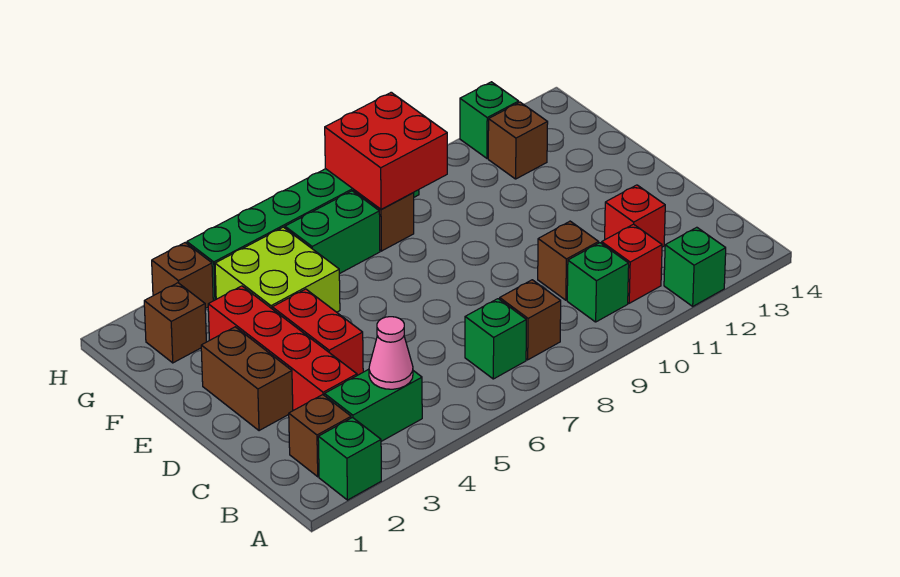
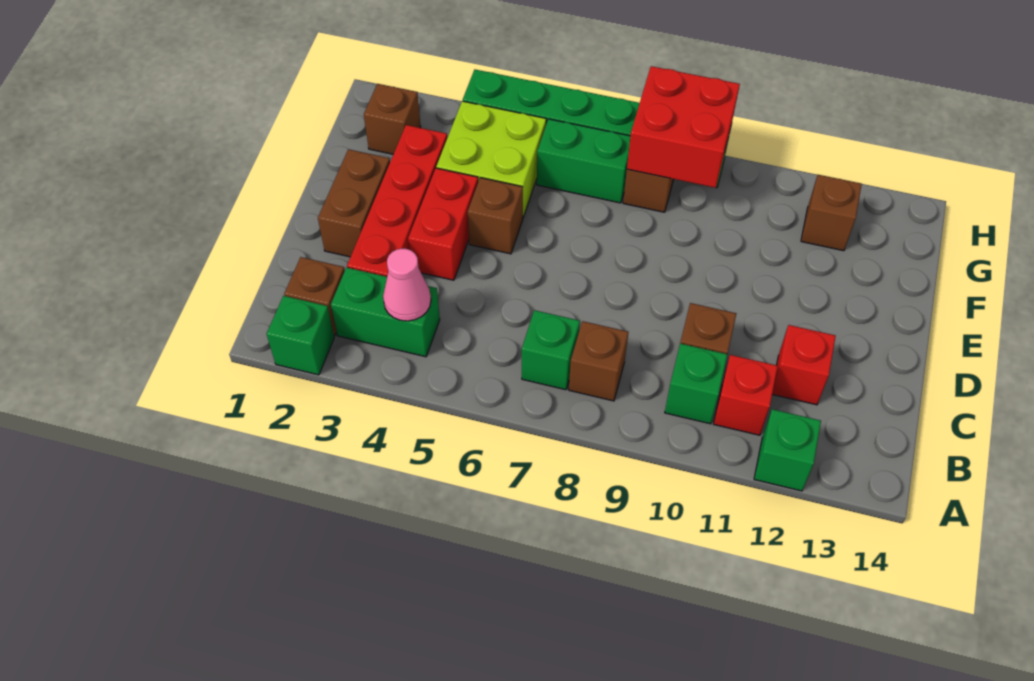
brown 1x1 brick [152,243,213,308] -> brown 1x1 brick moved to [468,178,523,254]
green 1x1 brick [460,82,519,158] -> none

